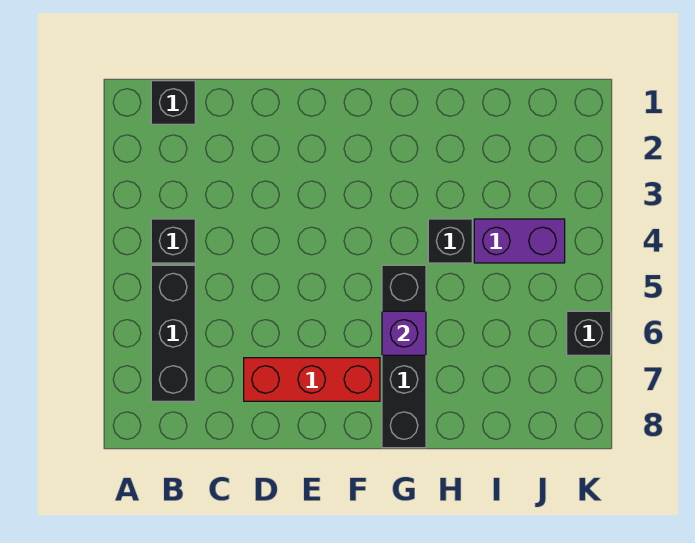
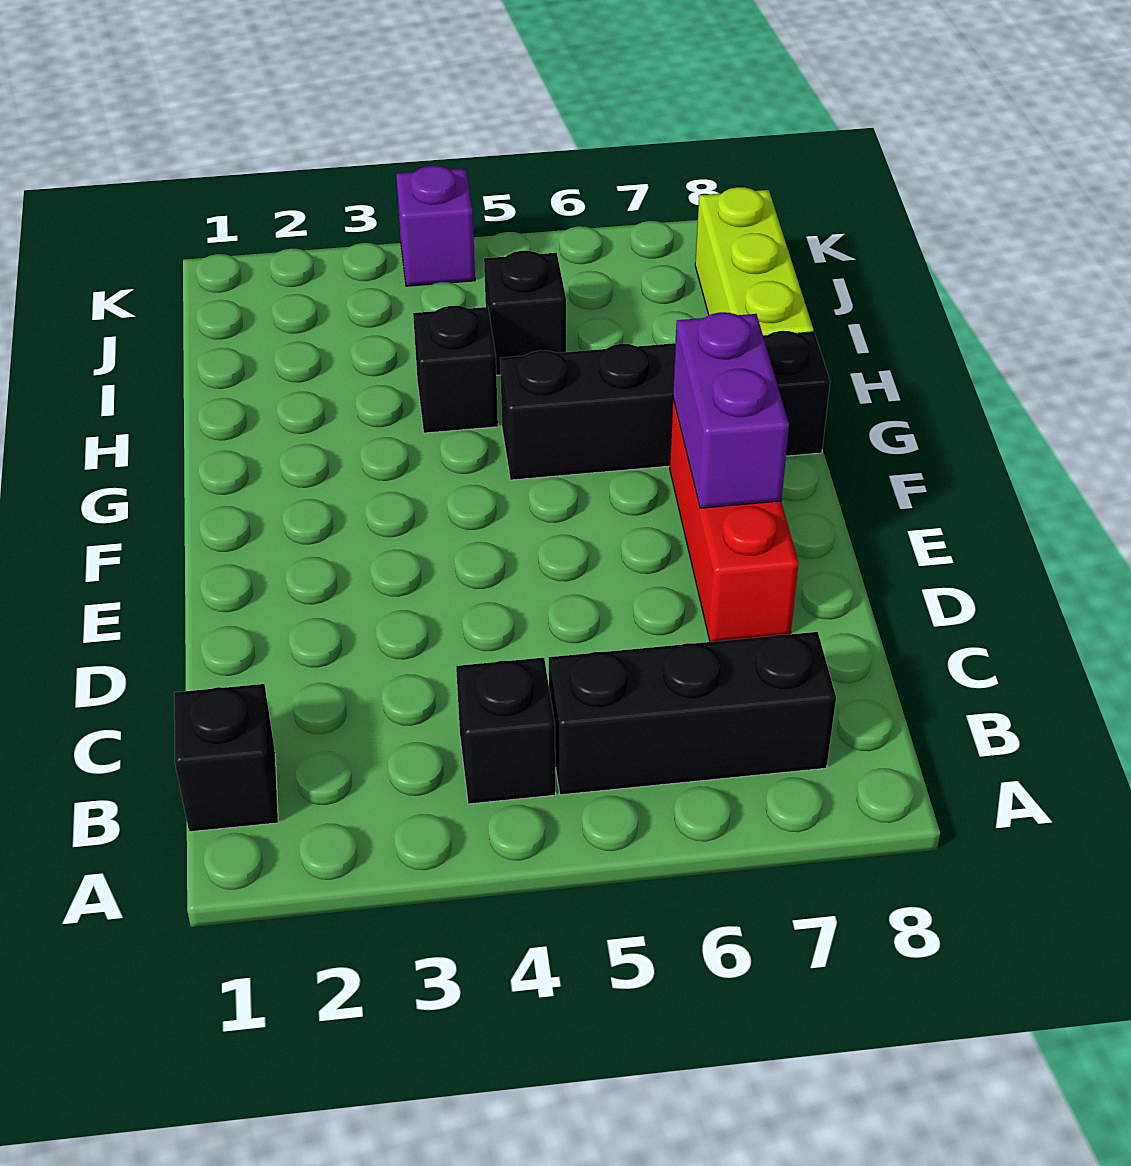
purple 1x1 brick [382,311,426,355] -> purple 1x1 brick moved to [396,166,475,286]
none -> lime 1x3 brick [695,187,814,336]
purple 1x2 brick [474,219,565,263] -> purple 1x2 brick moved to [673,312,789,508]
black 1x1 brick [567,311,611,355] -> black 1x1 brick moved to [484,251,566,375]

